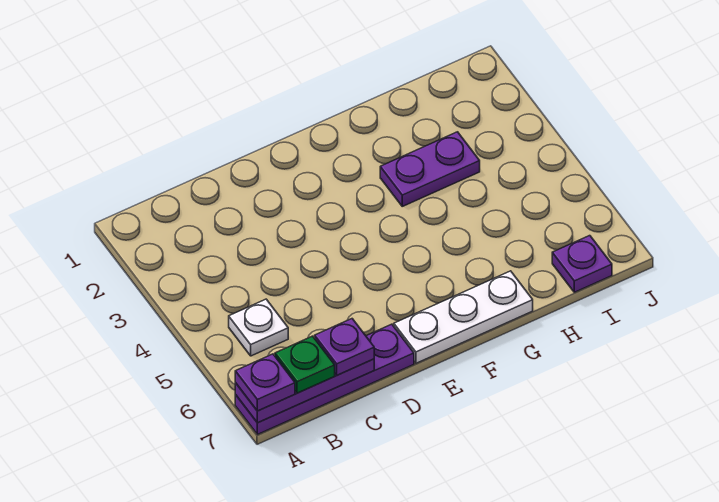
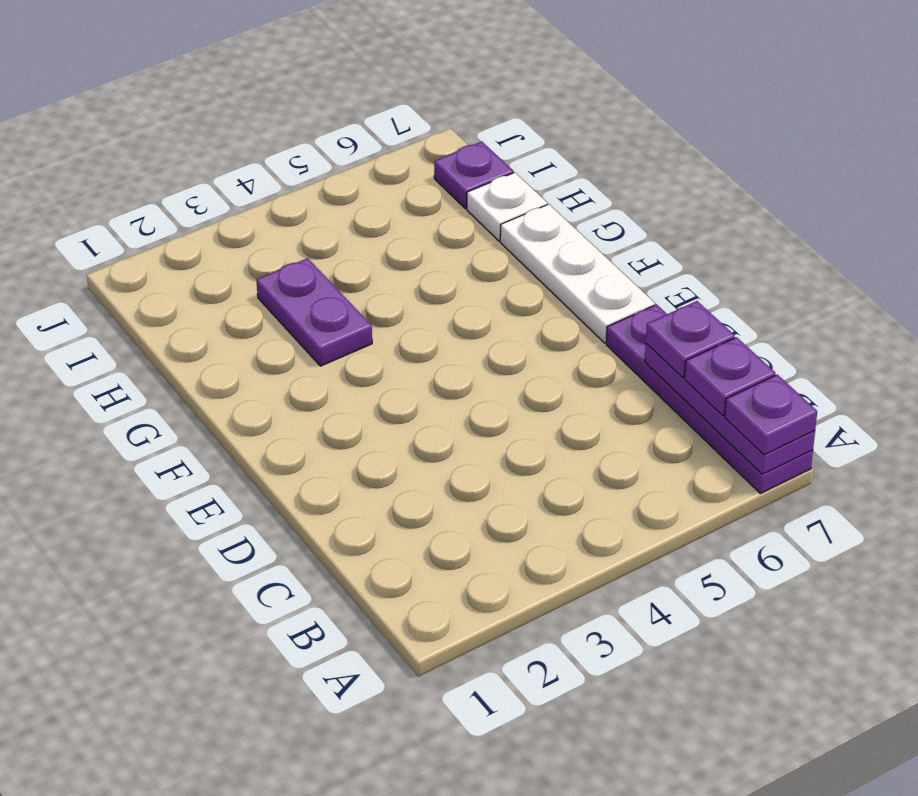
white 1x1 plate [229,299,288,356] -> white 1x1 plate moved to [467,173,547,241]
green 1x1 plate [275,336,335,393] -> purple 1x1 plate [685,337,775,415]

